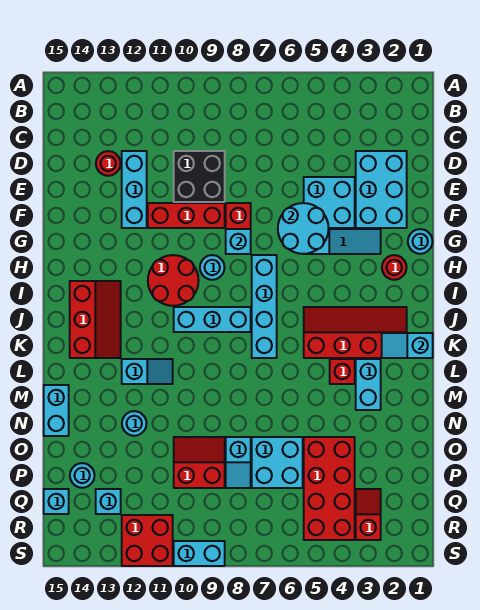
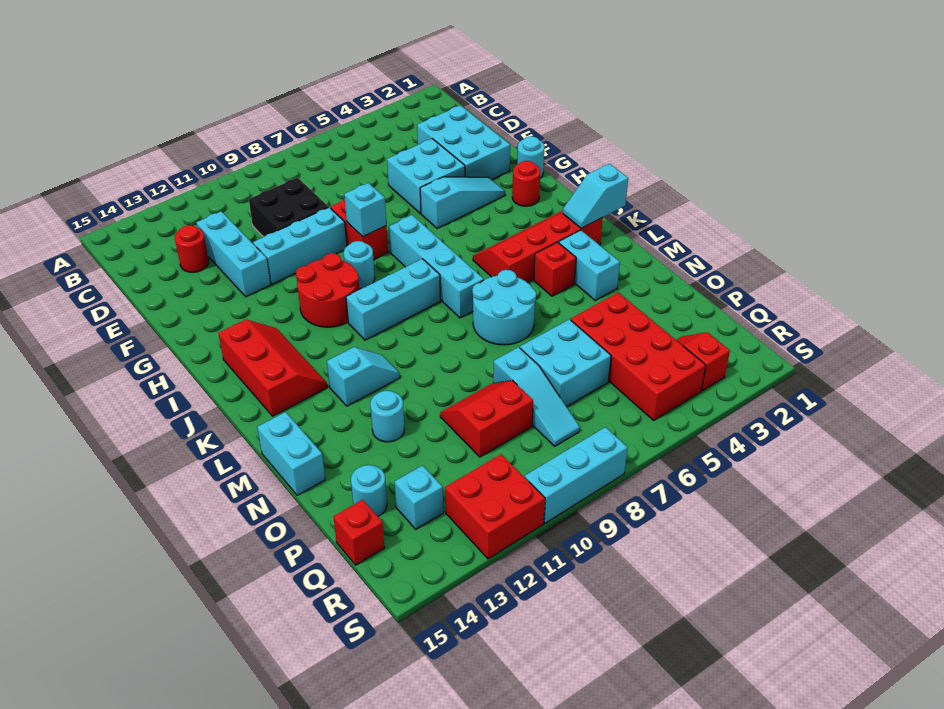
cyan 2x2 round brick [278,203,329,254] -> cyan 2x2 round brick moved to [472,270,536,345]
red 1x3 brick [148,203,225,228] -> cyan 1x3 brick [253,207,347,284]
cyan 1x2 slope [226,437,251,488] -> cyan 1x3 slope [493,347,580,446]
cyan 1x1 brick [44,489,69,514] -> red 1x1 brick [333,500,385,565]
cyan 1x2 brick [174,541,225,566] -> cyan 1x3 brick [525,427,628,523]

